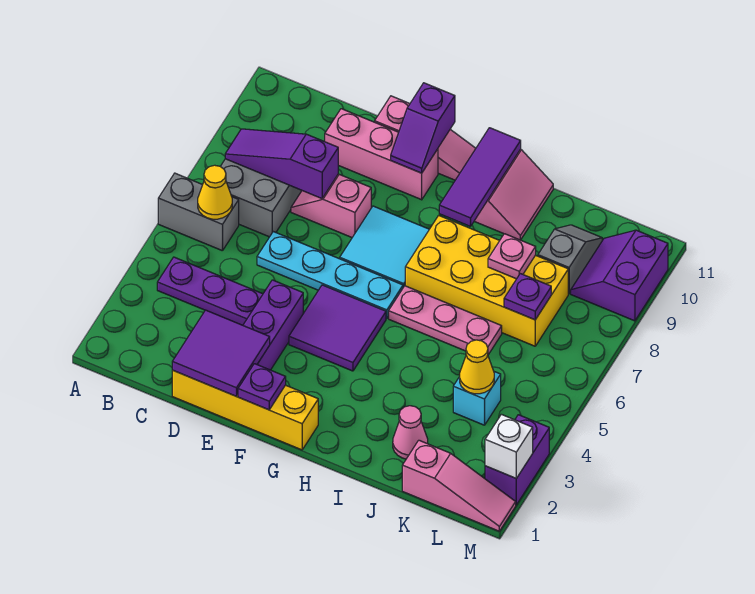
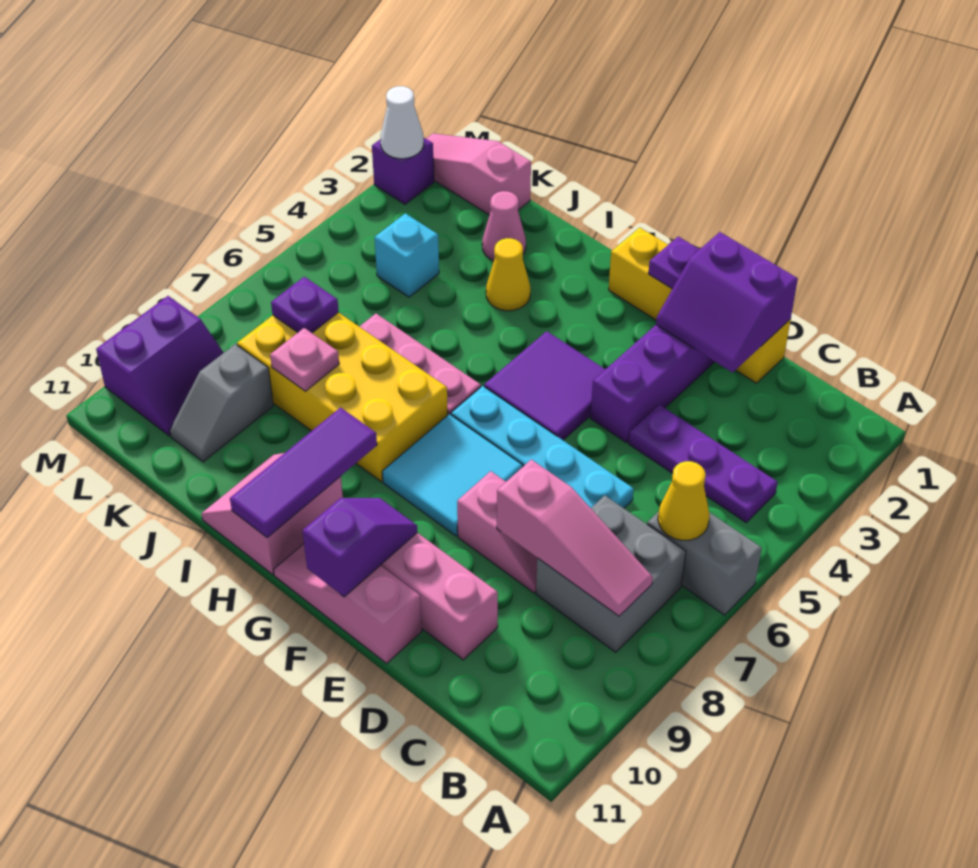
purple 1x3 slope [225,129,338,198] -> pink 1x3 slope [497,459,653,616]
purple 2x2 tile [172,310,270,396] -> purple 2x2 slope [656,232,798,372]
yellow 1x1 cone [460,340,494,394] -> yellow 1x1 cone moved to [486,238,531,311]
purple 1x2 brick [485,415,549,505] -> purple 1x1 brick [372,138,434,204]
white 1x1 brick [485,414,533,478] -> white 1x1 cone [381,86,424,159]

